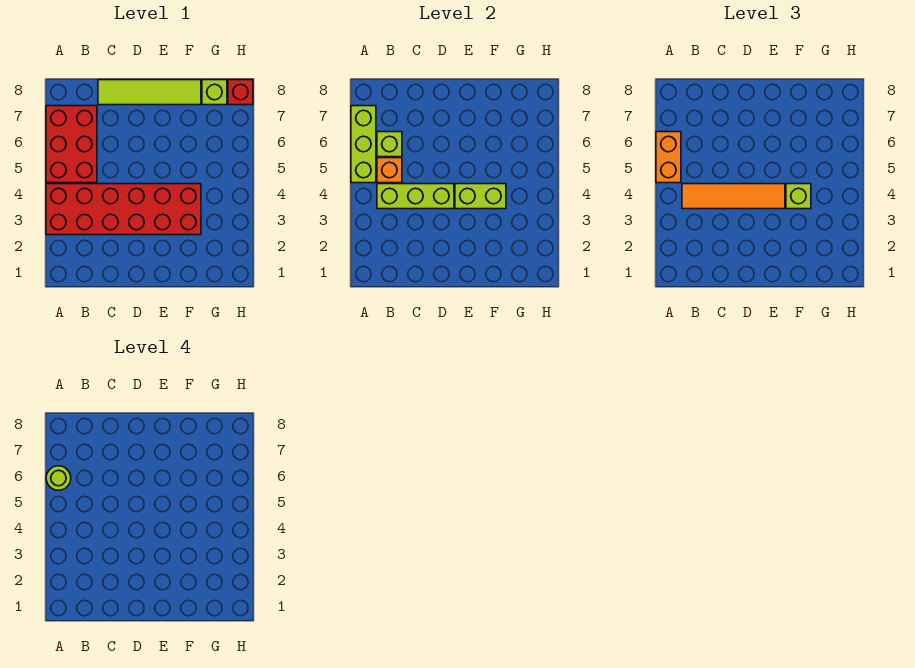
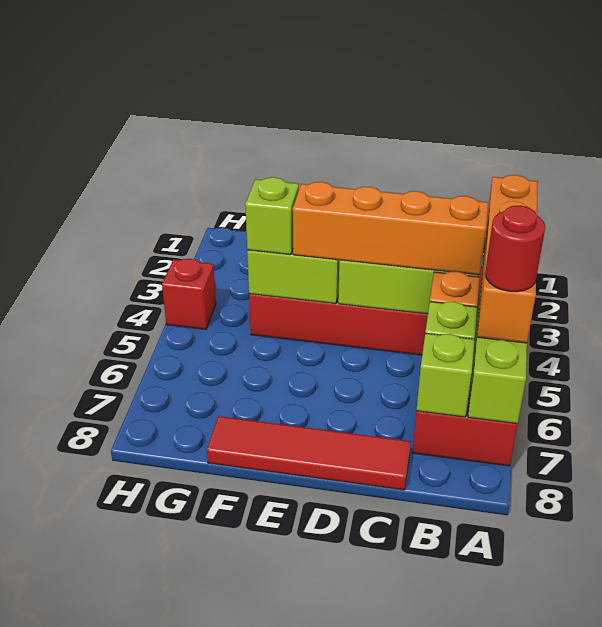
orange 1x2 brick [656,132,681,183] -> orange 1x4 brick [477,175,538,343]
lime 1x1 round brick [46,466,71,490] -> red 1x1 round brick [485,206,545,292]
orange 1x4 tile [682,184,785,209] -> orange 1x4 brick [293,182,488,275]
lime 1x4 tile [98,80,201,105] -> red 1x4 tile [207,416,411,490]
lime 1x1 brick [202,80,227,105] -> lime 1x1 brick moved to [416,333,474,417]
red 1x1 brick [228,80,253,105] -> red 1x1 brick moved to [162,259,216,329]

